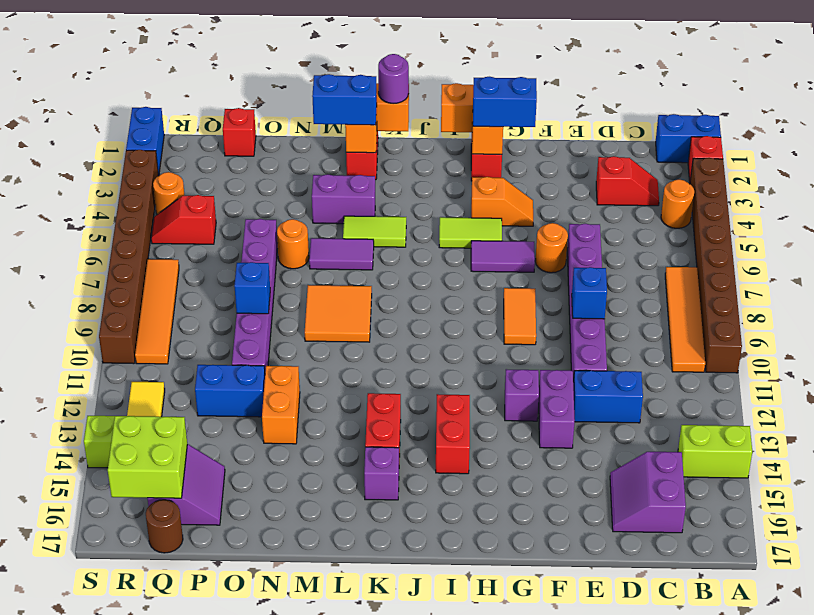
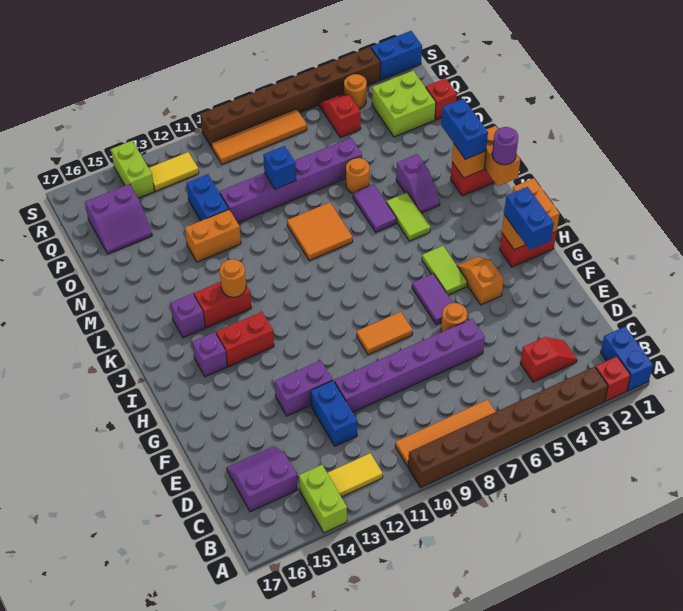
orange 1x1 round brick [661,179,694,228] -> orange 1x1 round brick moved to [220,259,246,297]
none -> yellow 1x2 tile [328,453,383,497]
red 1x2 slope [596,156,659,206] -> red 1x2 slope turned to [520,337,577,382]
blue 1x1 brick [572,267,607,319] -> none
orange 1x2 slope [471,177,533,226] -> orange 1x2 slope turned to [457,257,504,305]
purple 1x1 brick [505,369,539,421] -> purple 1x1 brick moved to [192,332,227,377]
purple 1x2 brick [312,174,375,224] -> purple 1x2 slope [396,154,440,213]
lime 2x2 brick [108,416,187,498] -> lime 2x2 brick moved to [372,71,436,137]
brown 1x1 round brick [146,500,183,553] -> none

